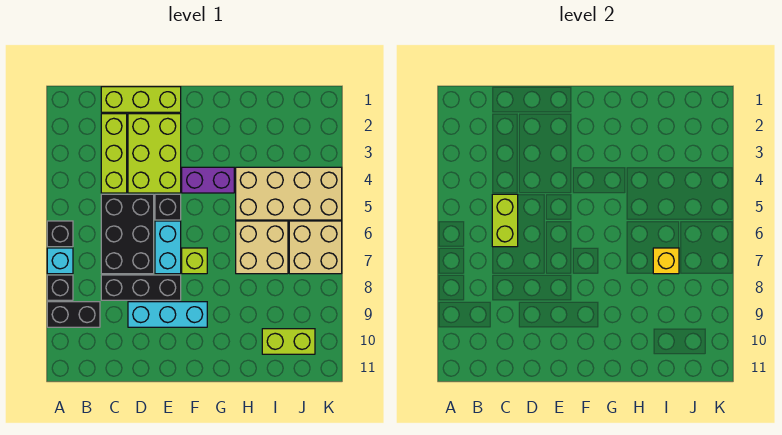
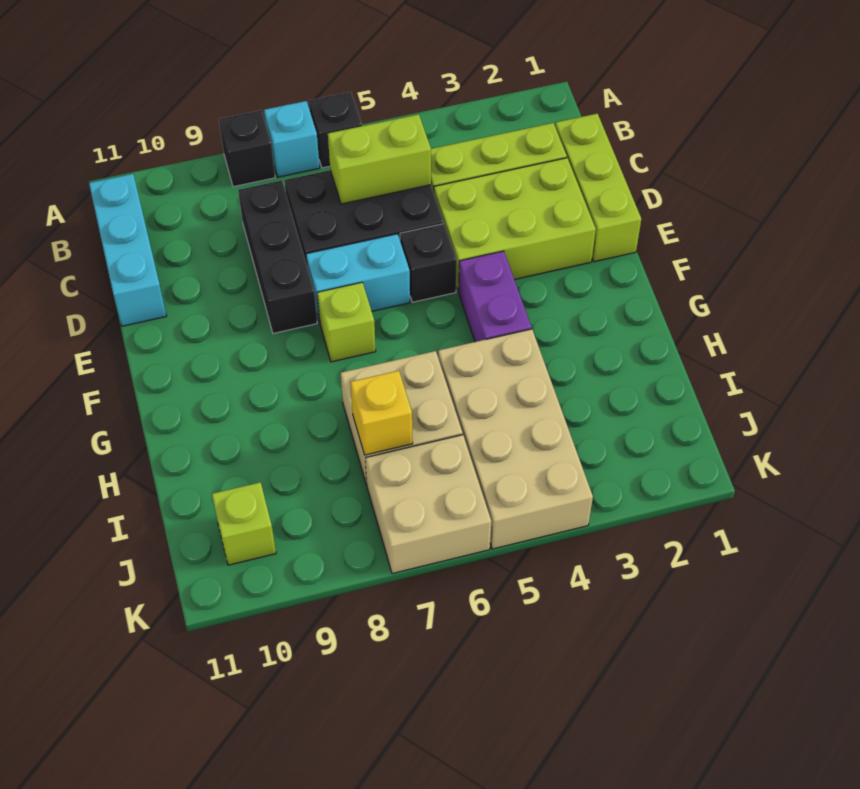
black 1x2 brick [47,302,100,327] -> none
cyan 1x3 brick [128,302,207,327] -> cyan 1x3 brick moved to [89,174,166,326]
lime 1x2 brick [262,329,315,354] -> lime 1x1 brick [212,482,276,565]

